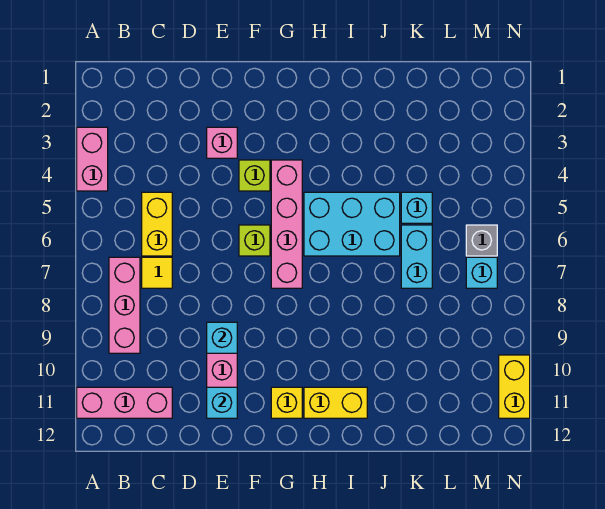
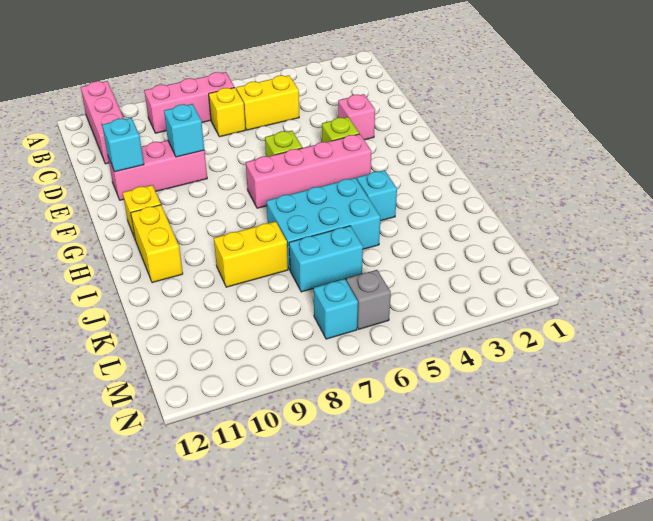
pink 1x2 brick [77,127,108,191] -> none
yellow 1x1 tile [142,257,172,288] -> yellow 1x1 brick [209,88,245,137]
cyan 2x3 brick [304,192,400,256] -> cyan 2x3 brick turned to [267,178,380,270]
cyan 1x1 brick [401,192,432,223] -> cyan 1x1 brick moved to [357,170,397,221]
yellow 1x2 brick [499,355,530,418] -> yellow 1x2 brick moved to [214,221,288,287]

